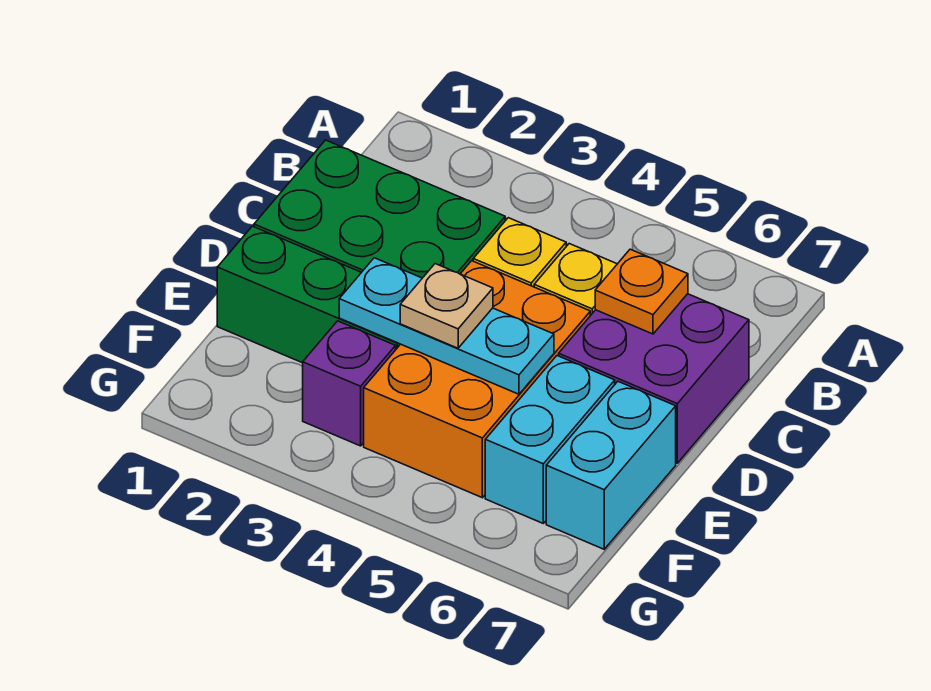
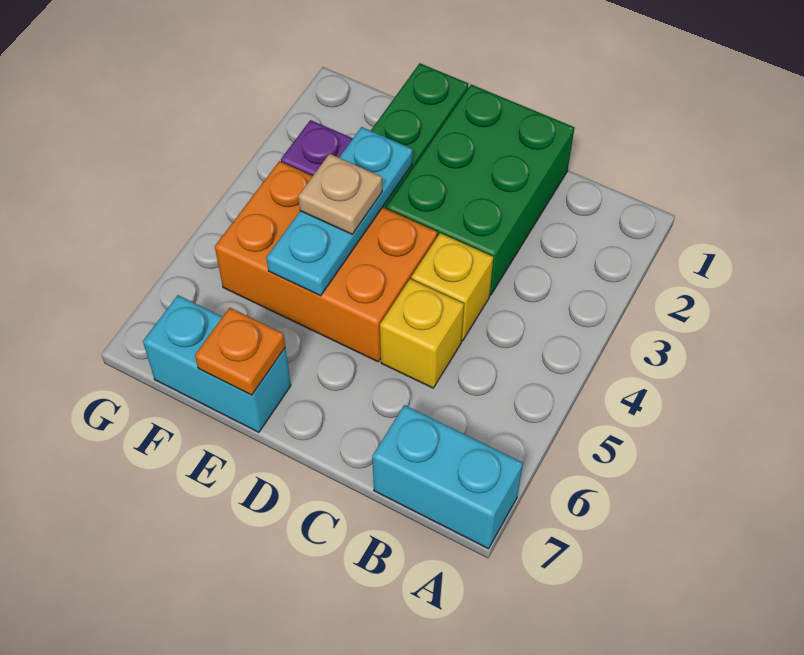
purple 2x2 brick [559,294,749,463] -> none
orange 1x1 plate [595,249,688,334] -> orange 1x1 plate moved to [195,308,285,395]
cyan 1x2 brick [485,356,615,523] -> cyan 1x2 brick moved to [372,405,523,549]

